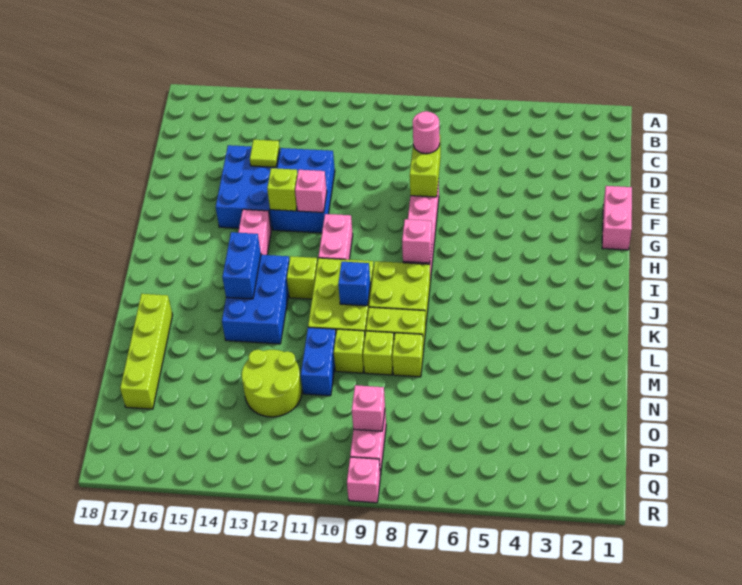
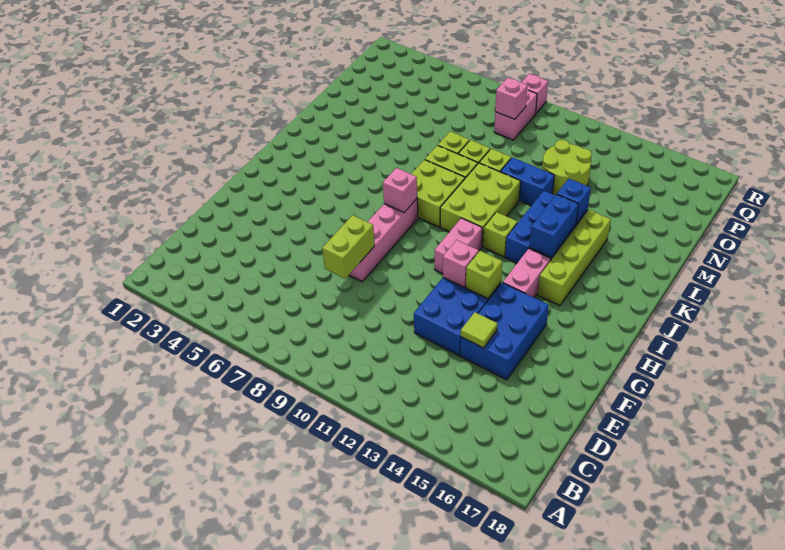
pink 1x1 round brick [413,111,440,154] -> none
pink 1x2 brick [602,186,632,250] -> none
blue 1x1 brick [338,262,370,306] -> blue 1x1 brick moved to [557,179,591,224]
lime 1x4 brick [120,294,172,409] -> lime 1x4 brick moved to [538,210,611,306]
blue 1x2 brick [301,327,336,396] -> blue 1x2 brick turned to [501,157,554,206]

